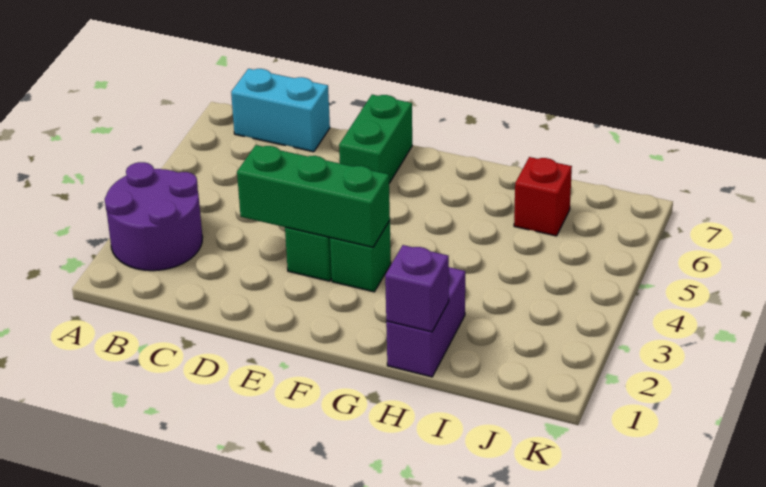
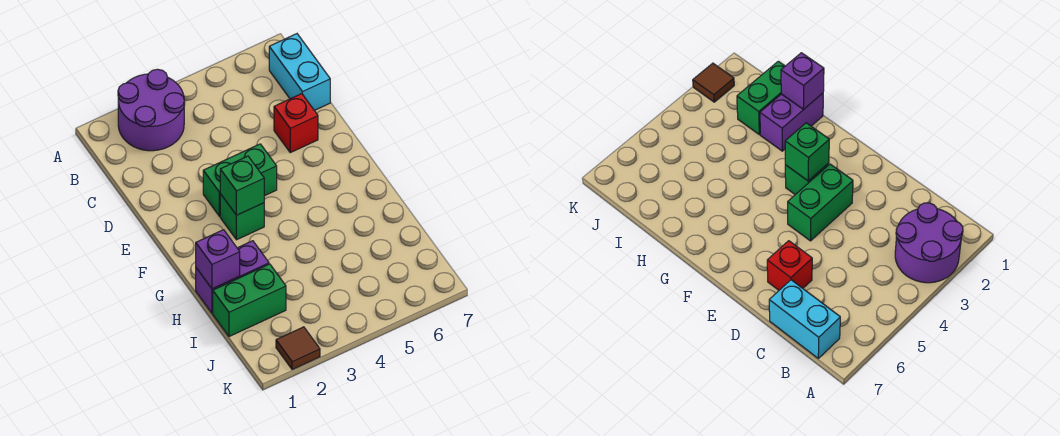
green 1x3 brick [237,145,390,247] -> green 1x1 brick [220,156,264,215]
green 1x2 brick [339,95,412,183] -> green 1x2 brick moved to [213,264,286,337]
red 1x1 brick [514,157,572,236] -> red 1x1 brick moved to [274,94,318,153]
none -> brown 1x1 tile [276,327,320,370]

